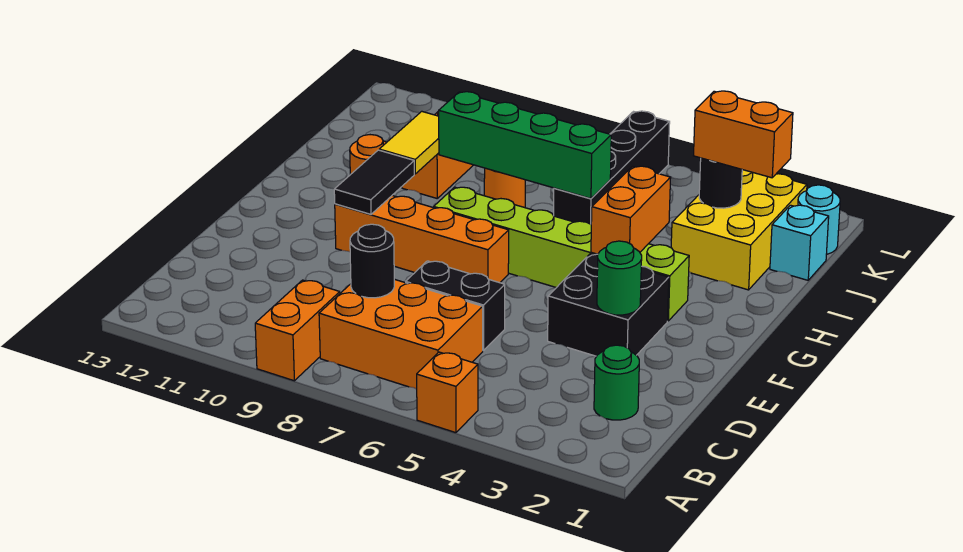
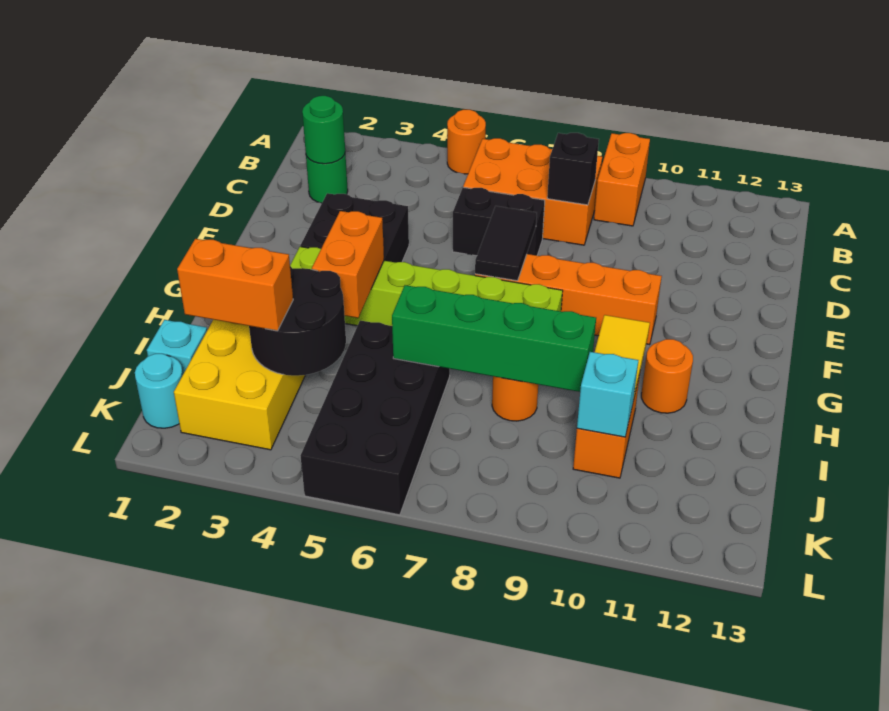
orange 1x1 brick [417,352,478,433] -> orange 1x1 round brick [447,110,486,174]
black 1x1 round brick [350,224,394,298] -> black 1x1 brick [547,133,599,205]
green 1x1 round brick [597,241,642,315] -> green 1x1 round brick moved to [302,96,345,164]
black 1x2 tile [334,150,414,214] -> black 1x2 tile moved to [475,206,537,281]
black 1x4 brick [554,111,670,224] -> black 2x4 brick [301,320,450,515]
black 1x1 round brick [699,158,742,208] -> black 2x2 round brick [249,266,346,376]
none -> cyan 1x1 brick [577,352,638,437]

